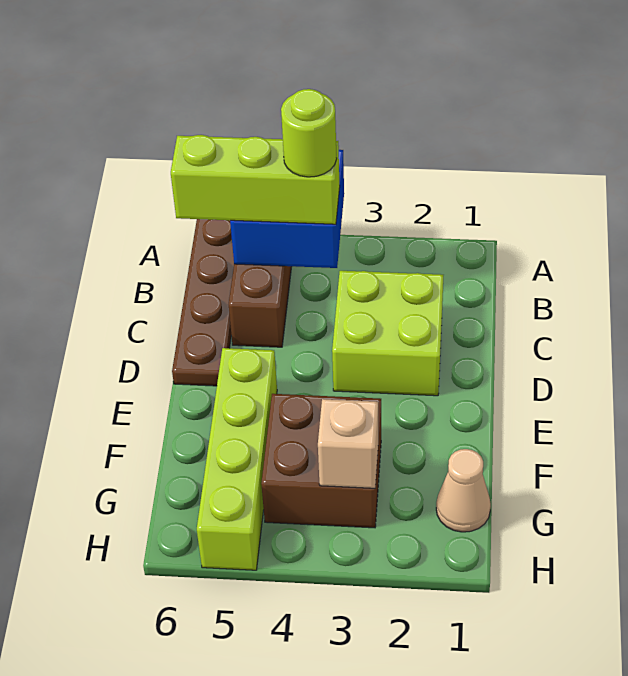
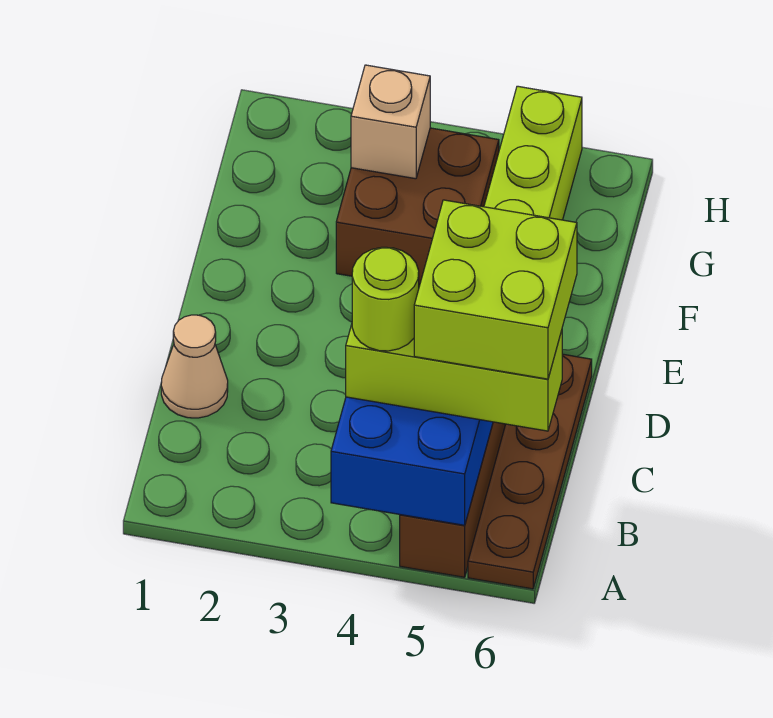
lime 2x2 brick [332,271,443,396] -> lime 2x2 brick moved to [414,200,577,379]
tan 1x1 cone [436,449,491,532] -> tan 1x1 cone moved to [161,315,228,418]

